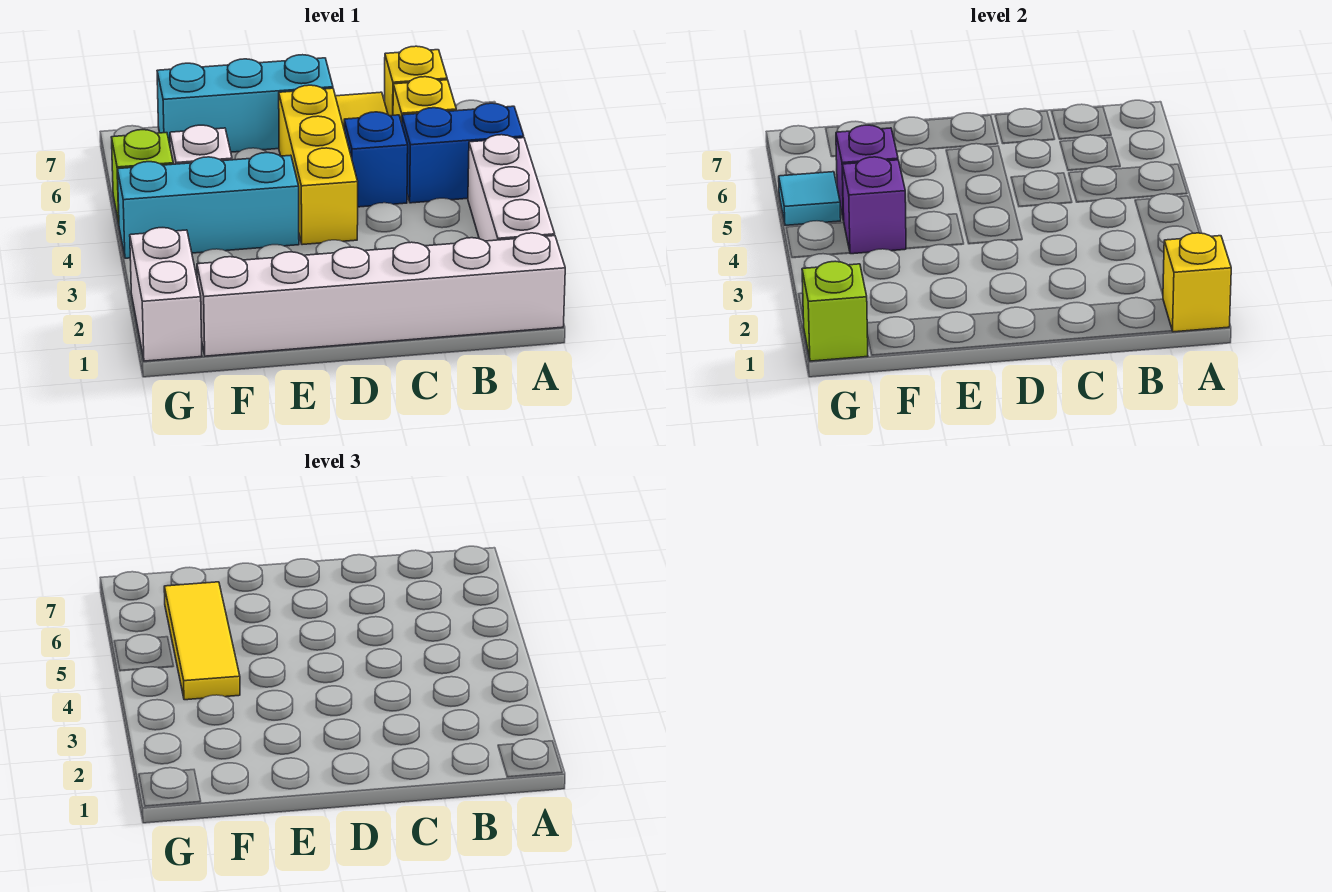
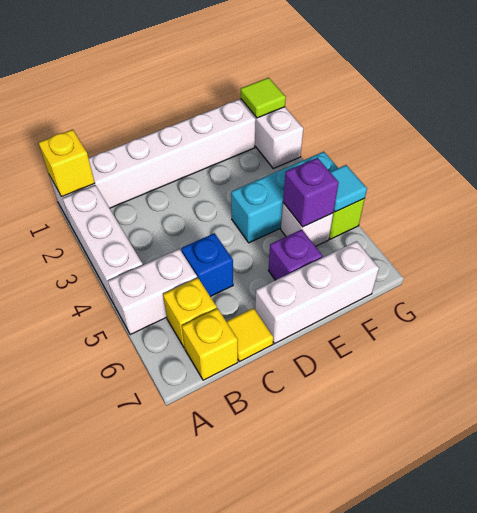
blue 1x2 brick [402,103,524,203] -> white 1x2 brick [108,249,197,335]
yellow 1x3 brick [279,85,358,245] -> none
cyan 1x3 brick [157,55,333,152] -> white 1x3 brick [255,241,379,344]
purple 1x1 brick [842,157,906,254] -> purple 1x1 brick moved to [268,230,322,280]
yellow 1x3 tile [164,582,240,700] -> none
lime 1x1 brick [802,261,868,361] -> lime 1x1 tile [241,78,286,118]

